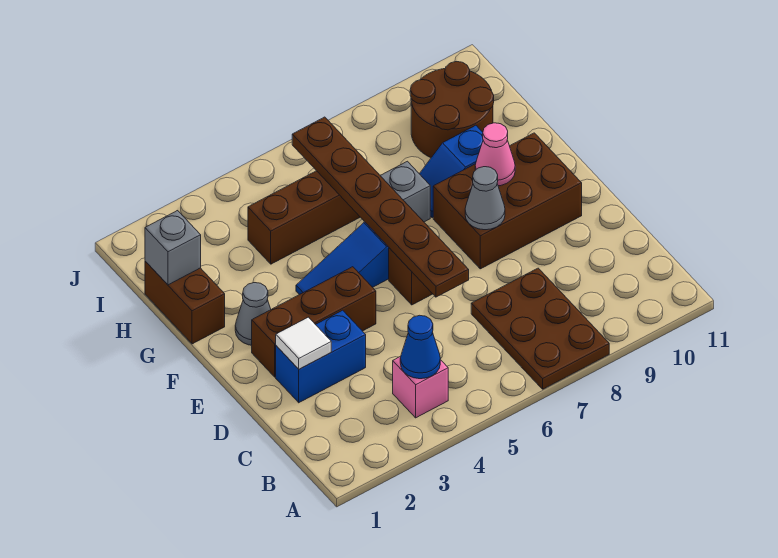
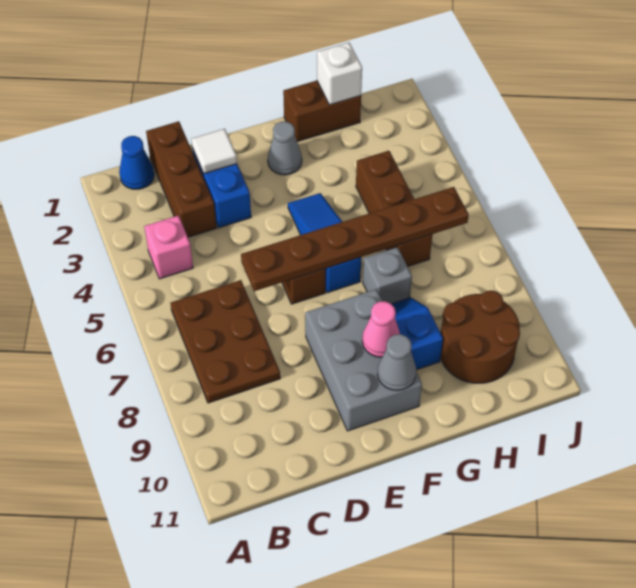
brown 2x3 plate [471,268,609,389] -> brown 2x3 plate turned to [171,280,280,403]
blue 1x1 cone [400,315,440,379] -> blue 1x1 cone moved to [119,136,154,189]
brown 1x3 brick [252,267,376,377] -> brown 1x3 brick moved to [146,121,216,237]
brown 2x3 brick [433,133,582,269] -> grey 2x3 brick [305,289,422,431]
grey 1x1 cone [465,167,505,230] -> grey 1x1 cone moved to [377,334,416,391]
grey 1x1 brick [145,211,201,285] -> white 1x1 brick [317,43,362,105]

